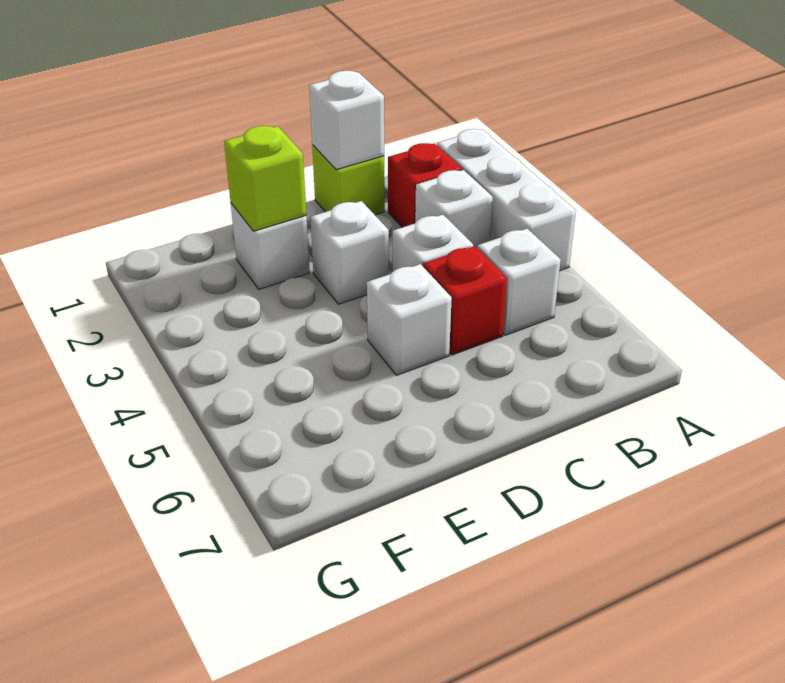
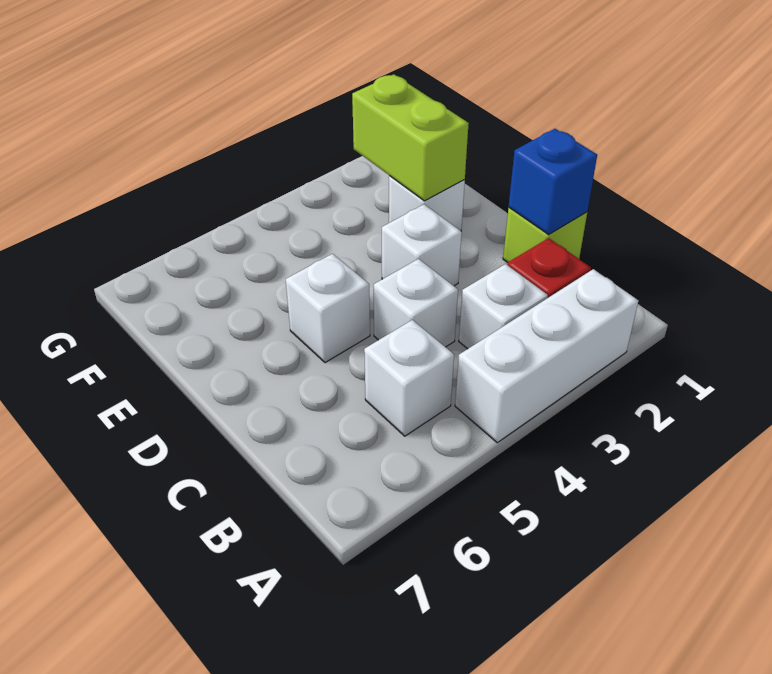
white 1x1 brick [309,71,384,170] -> blue 1x1 brick [509,129,597,234]
red 1x1 brick [423,246,507,355] -> none
lime 1x1 brick [224,126,306,231] -> lime 1x2 brick [352,74,469,201]

